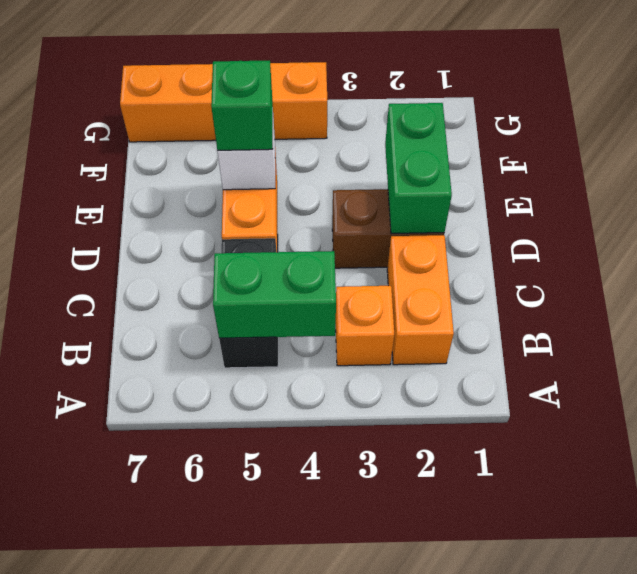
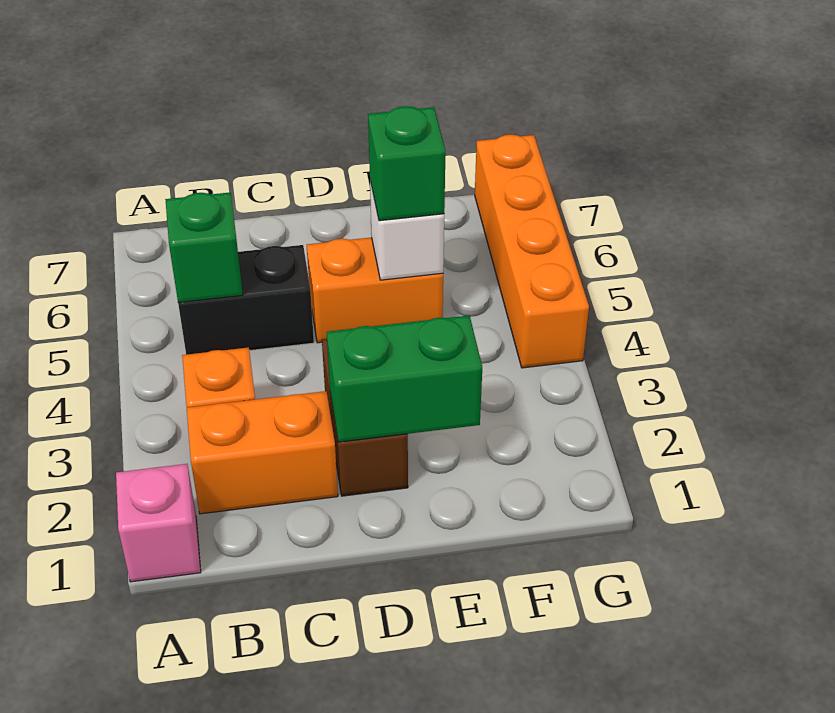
none -> pink 1x1 brick [116,464,201,582]
green 1x2 brick [213,251,336,338] -> green 1x1 brick [165,192,243,303]

